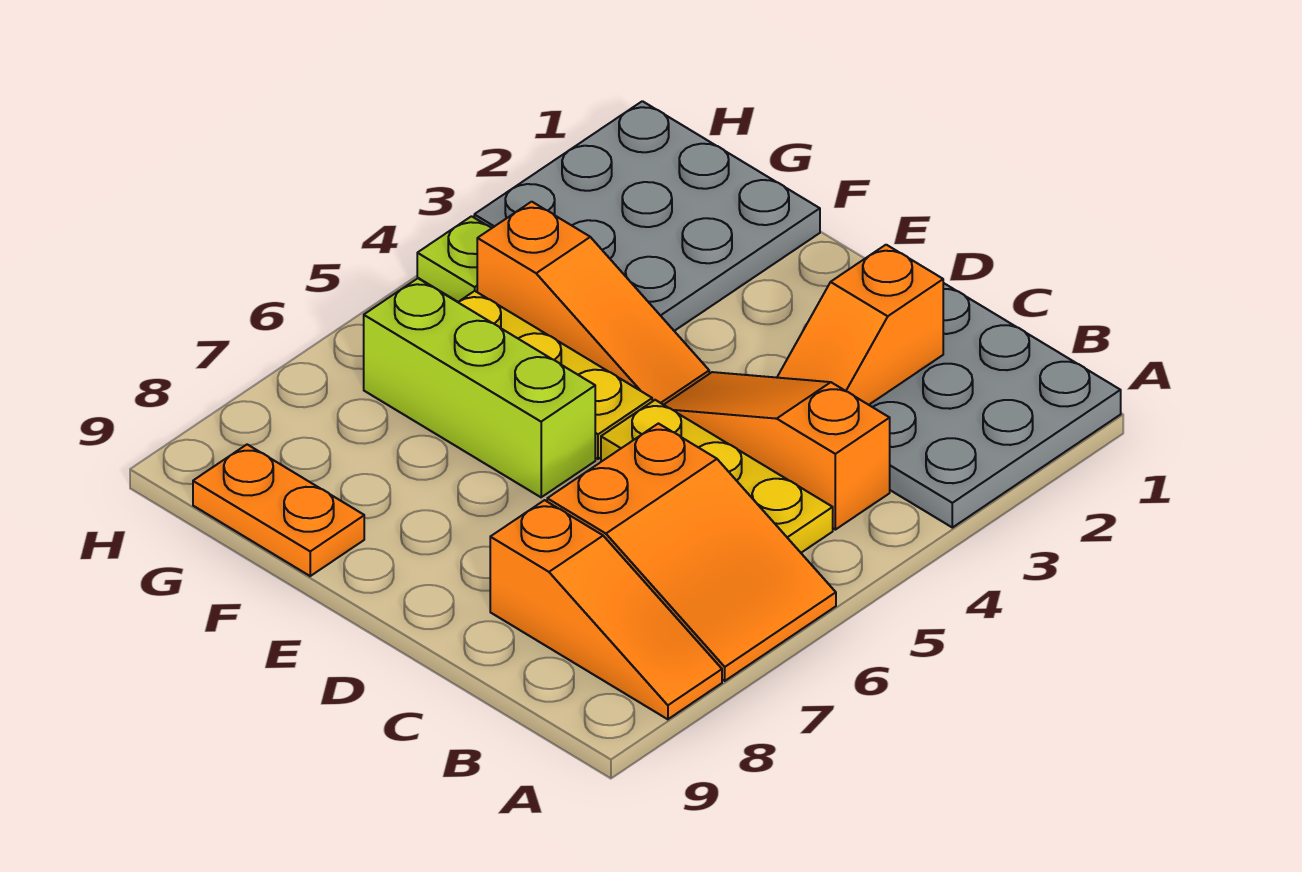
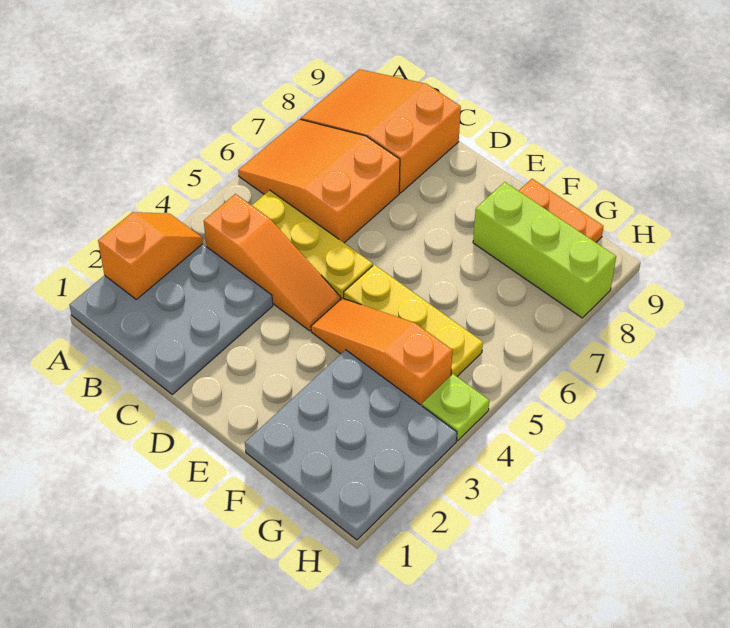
orange 1x3 slope [490,500,722,719] -> orange 2x3 slope [301,69,461,193]
orange 1x2 slope [777,245,943,405] -> orange 1x2 slope moved to [98,212,203,299]
lime 1x3 brick [364,278,595,497] -> lime 1x3 brick moved to [473,182,616,318]

